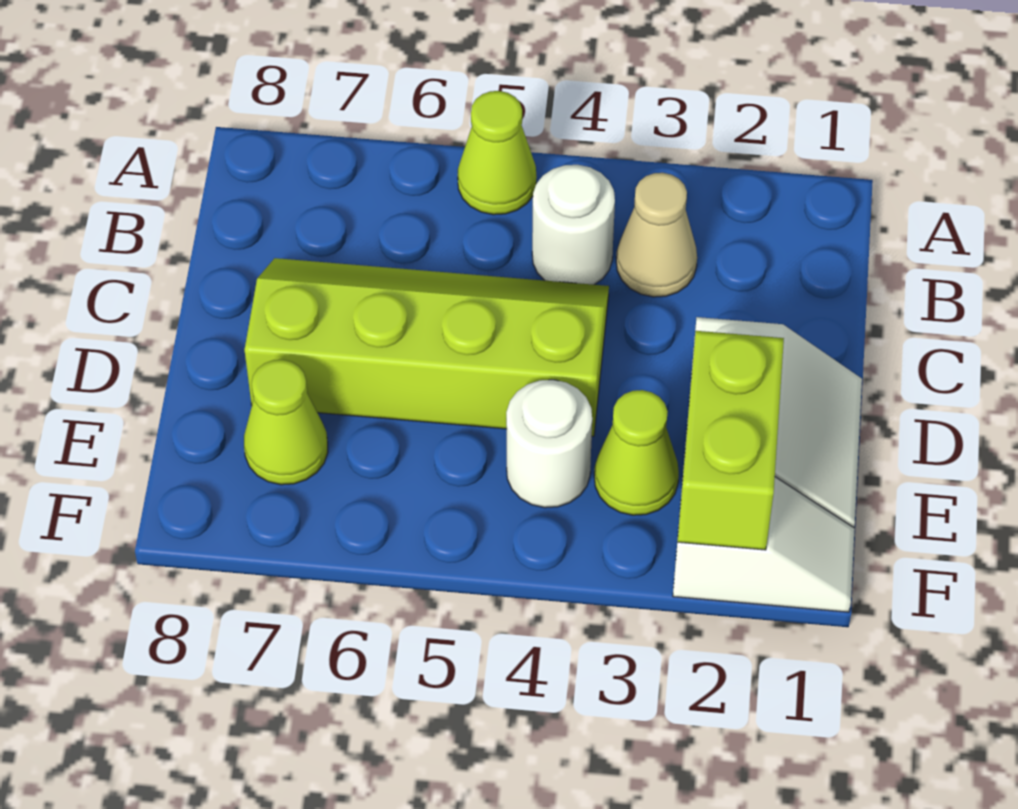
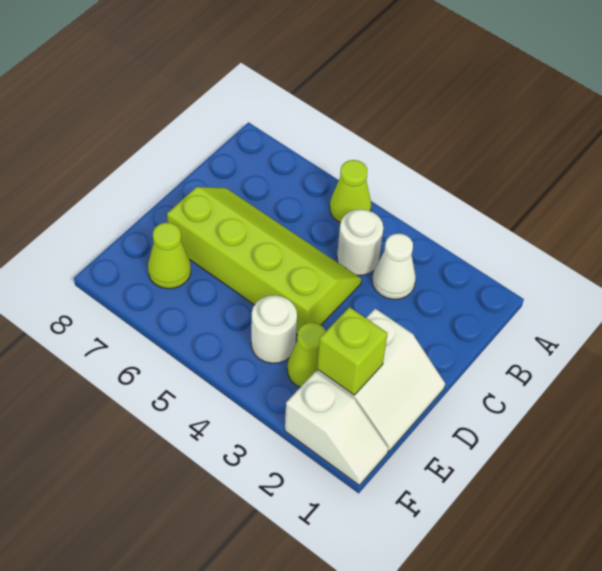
tan 1x1 cone [616,173,697,297] -> white 1x1 cone [372,234,416,299]
lime 1x2 brick [678,331,784,550] -> lime 1x1 brick [317,307,388,395]

